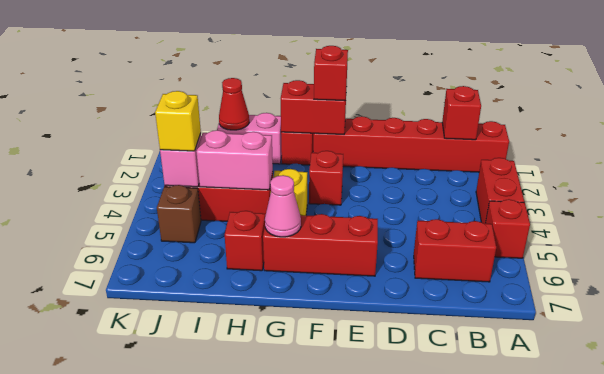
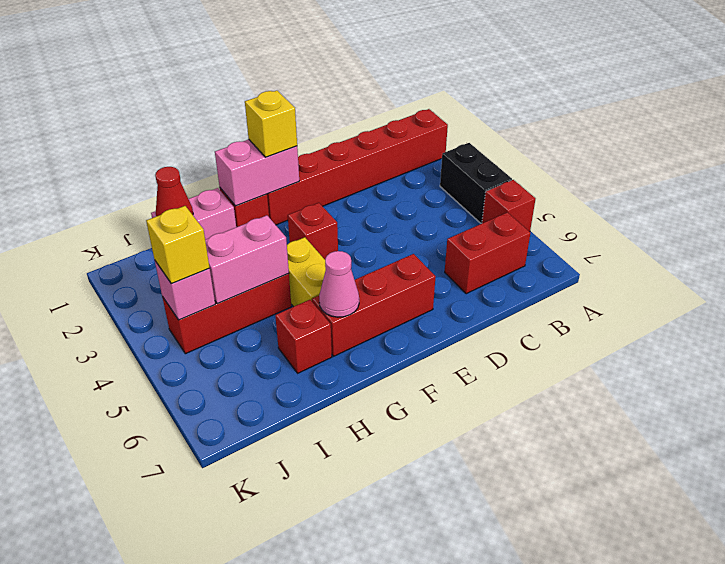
red 1x2 brick [476,158,524,224] -> black 1x2 brick [440,143,512,223]
red 1x1 brick [442,86,481,140] -> none
red 1x2 brick [281,80,346,134] -> pink 1x2 brick [215,139,299,206]
red 1x1 brick [314,46,348,101] -> yellow 1x1 brick [245,91,297,157]
brown 1x1 brick [157,185,201,243] -> none

